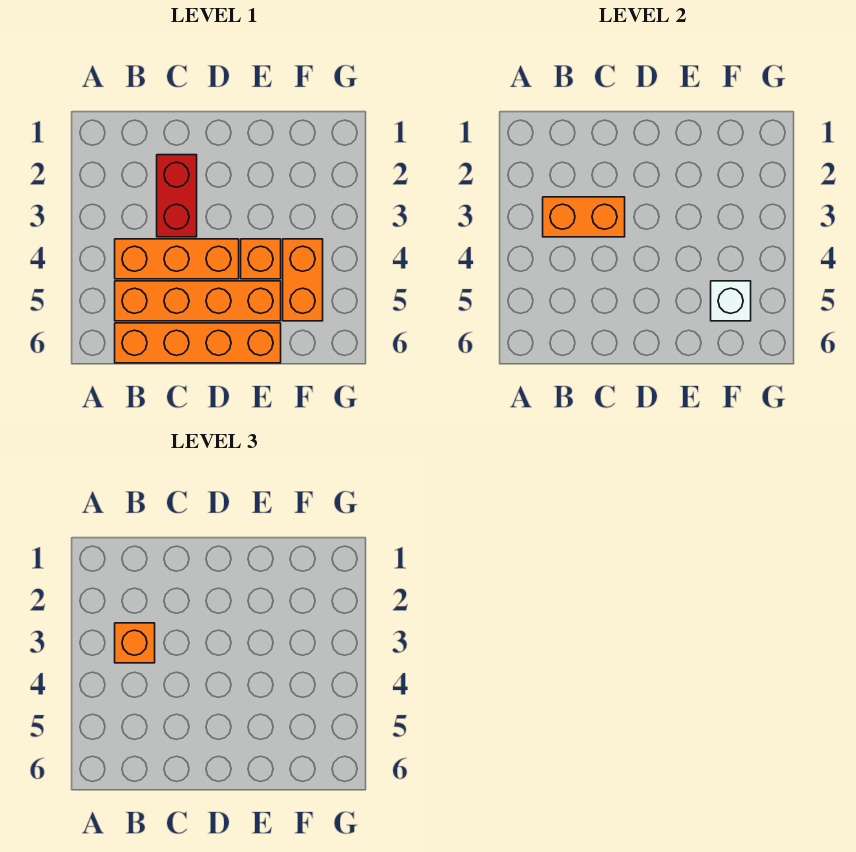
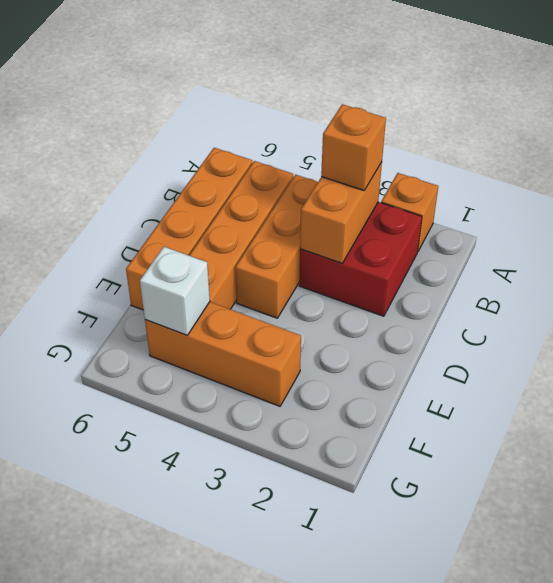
red 1x2 brick [157,155,197,237] -> red 2x2 brick [299,202,422,316]
orange 1x1 brick [241,239,281,279] -> orange 1x1 brick moved to [381,173,438,252]
orange 1x2 brick [283,239,323,321] -> orange 1x3 brick [145,302,301,406]

